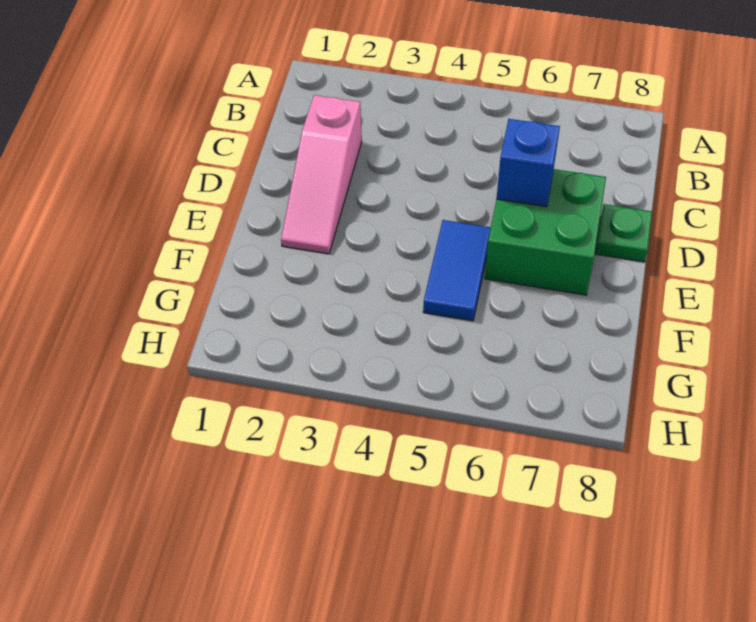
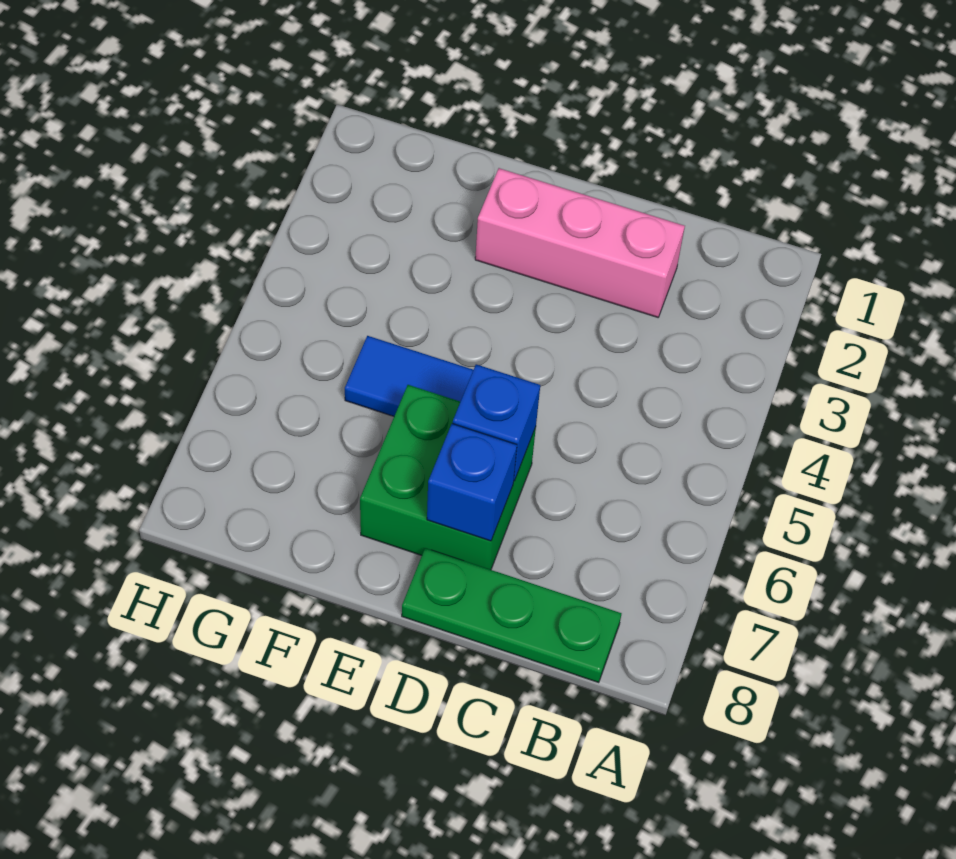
pink 1x3 slope [281,95,362,254] -> pink 1x3 brick [475,168,685,317]
none -> blue 1x1 brick [427,424,517,541]
green 1x1 plate [595,204,652,262] -> green 1x3 plate [402,548,622,683]

